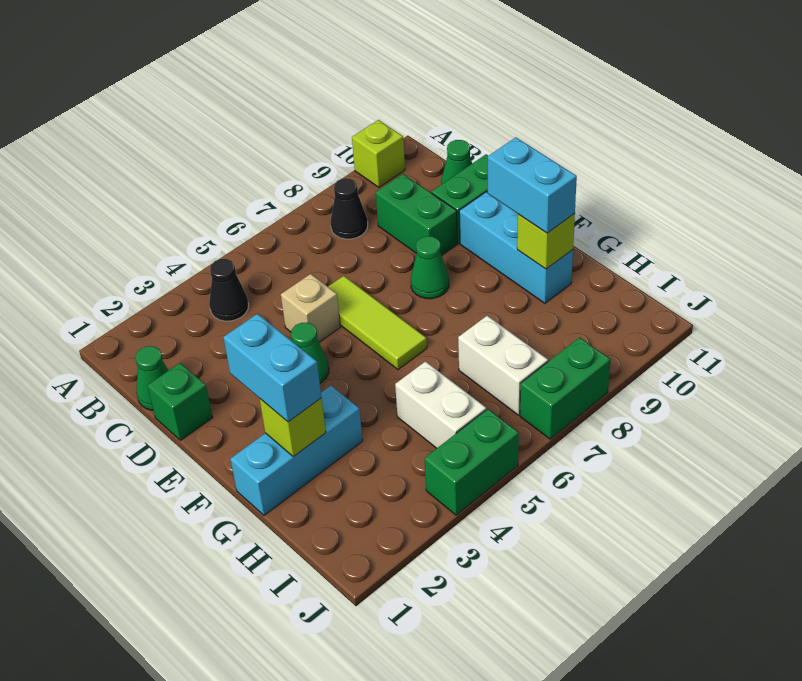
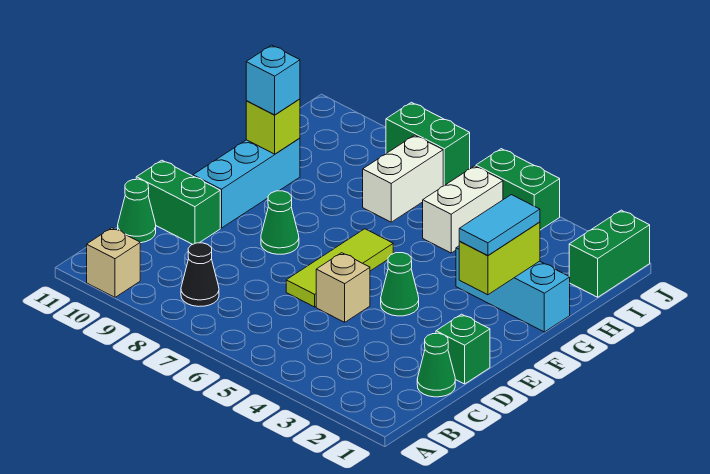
lime 1x1 brick [352,120,405,187] -> tan 1x1 brick [87,228,140,297]
black 1x1 cone [209,259,249,321] -> none
green 1x2 brick [376,174,457,255] -> green 1x2 brick moved to [569,210,650,297]
cyan 1x2 brick [223,314,322,422] -> cyan 1x2 tile [459,195,540,255]
cyan 1x2 brick [488,137,577,233] -> cyan 1x1 brick [246,45,300,115]
lime 1x1 brick [260,398,326,456] -> lime 1x2 brick [459,222,540,295]

